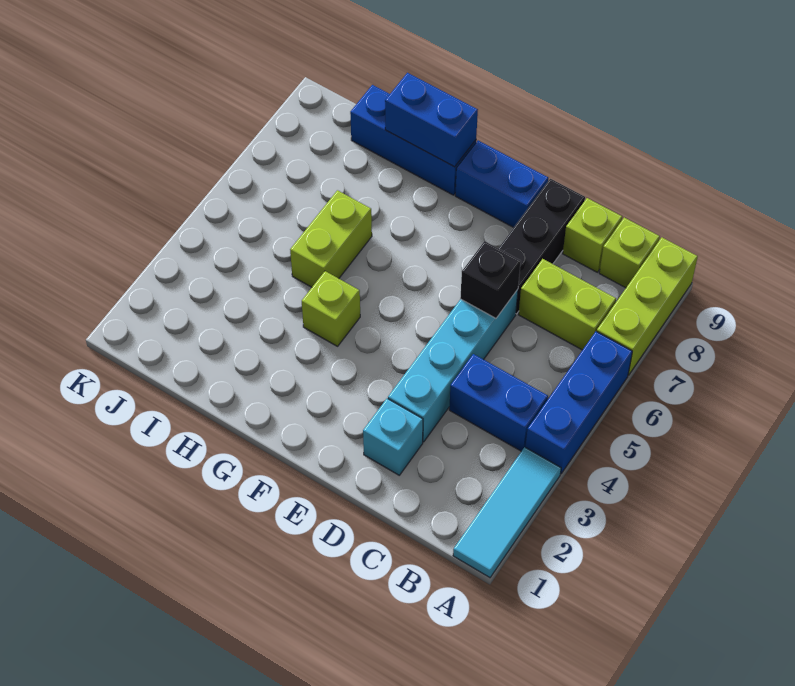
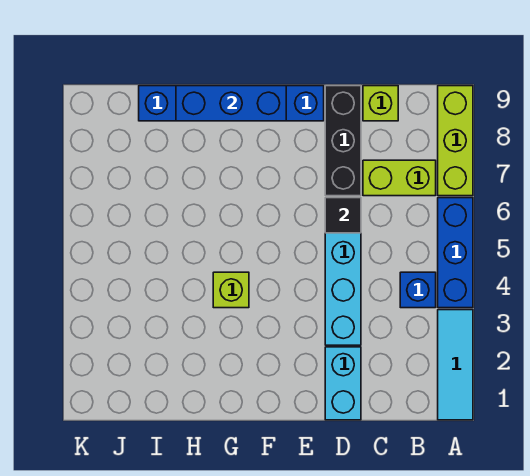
blue 1x2 brick [449,354,548,451] -> blue 1x1 brick [400,272,436,308]
lime 1x1 brick [599,218,660,288] -> none
cyan 1x1 brick [363,399,423,475] -> cyan 1x2 brick [325,347,361,420]
black 1x1 brick [460,241,521,318] -> black 1x1 tile [325,198,361,233]
blue 1x2 brick [385,73,478,167] -> blue 1x3 brick [176,86,286,121]
lime 1x2 brick [290,190,372,287] -> none

